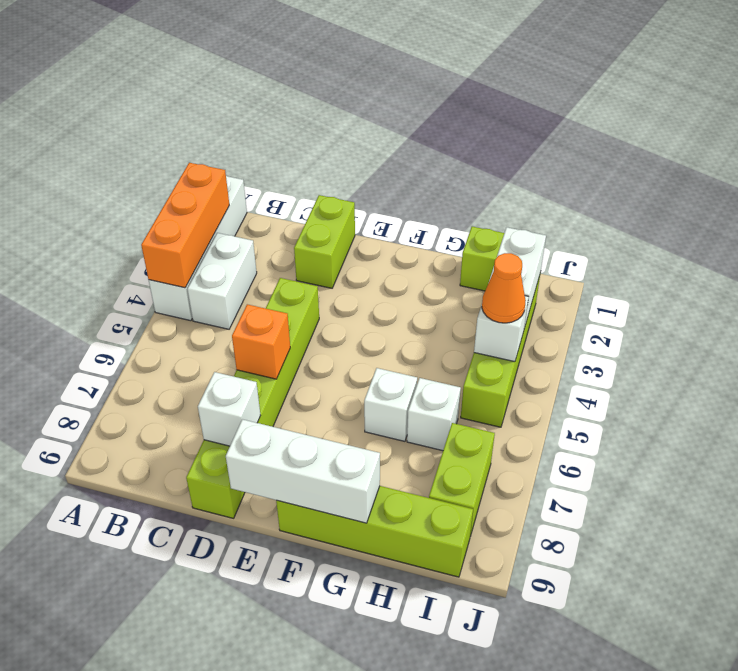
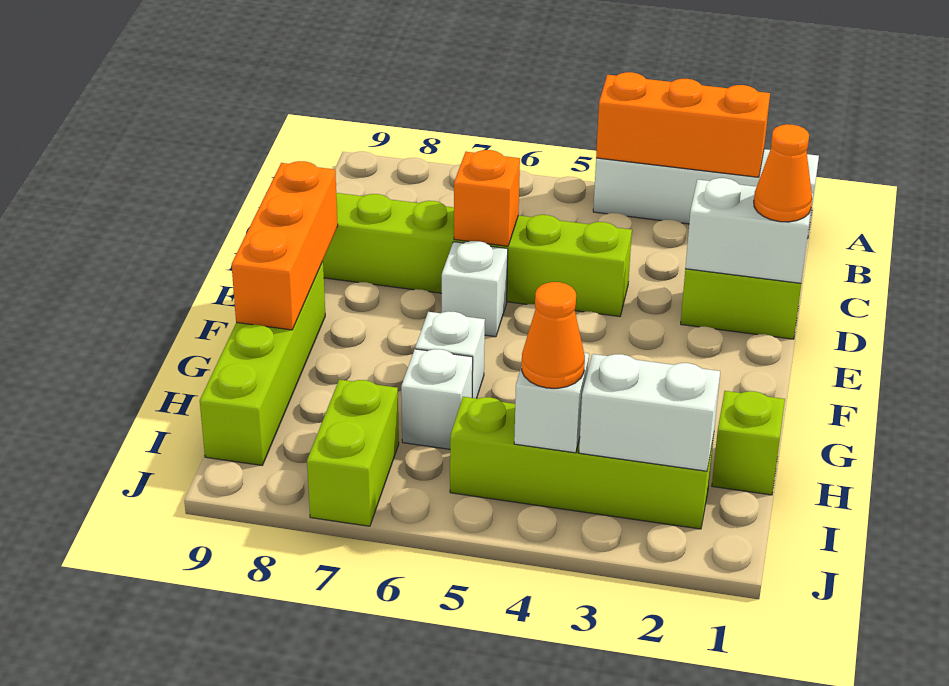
white 1x2 brick [187,233,257,329] -> white 1x2 brick moved to [685,178,813,283]
none -> orange 1x1 cone [754,124,812,222]
white 1x1 brick [198,372,261,446] -> white 1x1 brick moved to [442,241,508,337]
white 1x3 brick [226,419,380,523] -> orange 1x3 brick [232,161,338,330]
lime 1x2 brick [429,423,495,536] -> lime 1x2 brick turned to [307,380,399,526]

